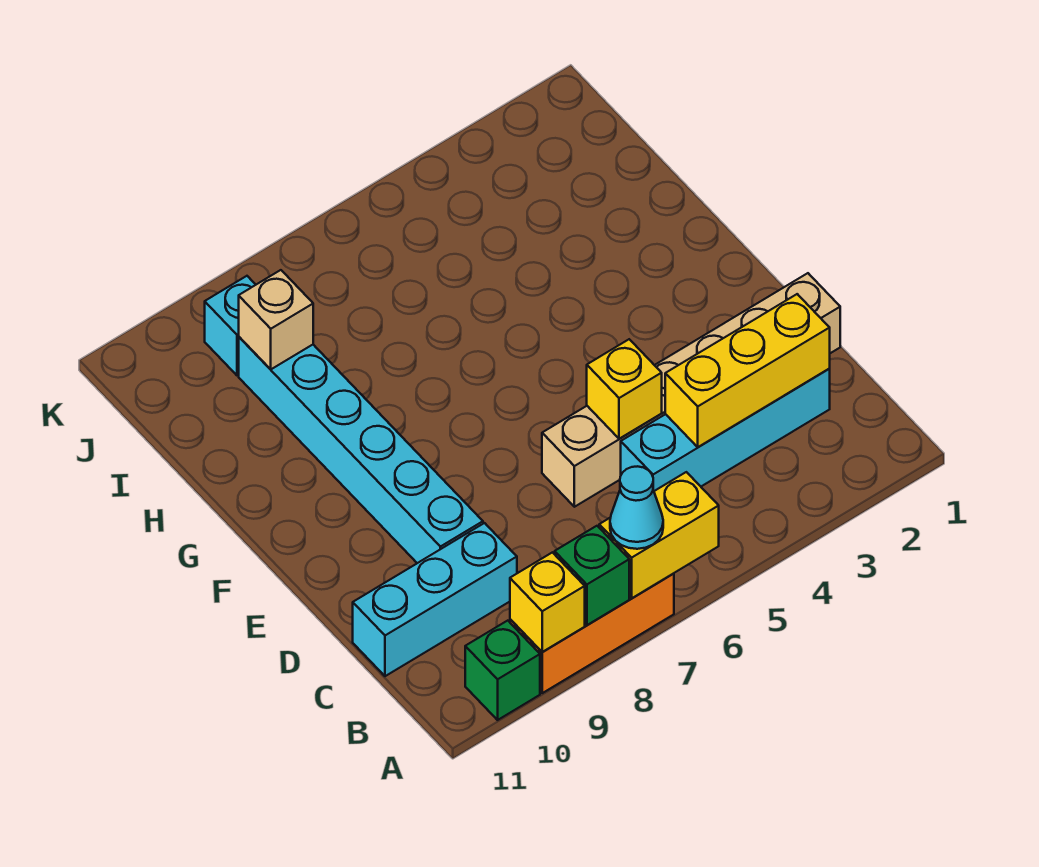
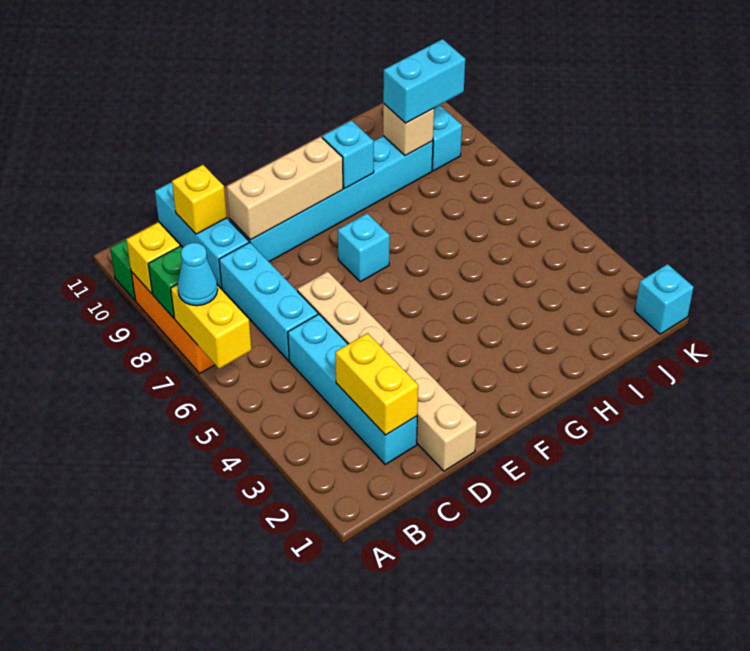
yellow 1x3 brick [665,294,830,447] -> yellow 1x2 brick [335,333,418,435]
none -> cyan 1x3 brick [219,242,318,360]
yellow 1x1 brick [587,339,662,439] -> yellow 1x1 brick moved to [172,165,227,234]
none -> tan 1x3 brick [227,137,343,240]
none -> cyan 1x1 brick [338,213,390,282]
none -> cyan 1x1 brick [322,120,374,188]
none -> cyan 1x2 brick [383,39,465,123]
none -> cyan 1x1 brick [635,264,694,334]

